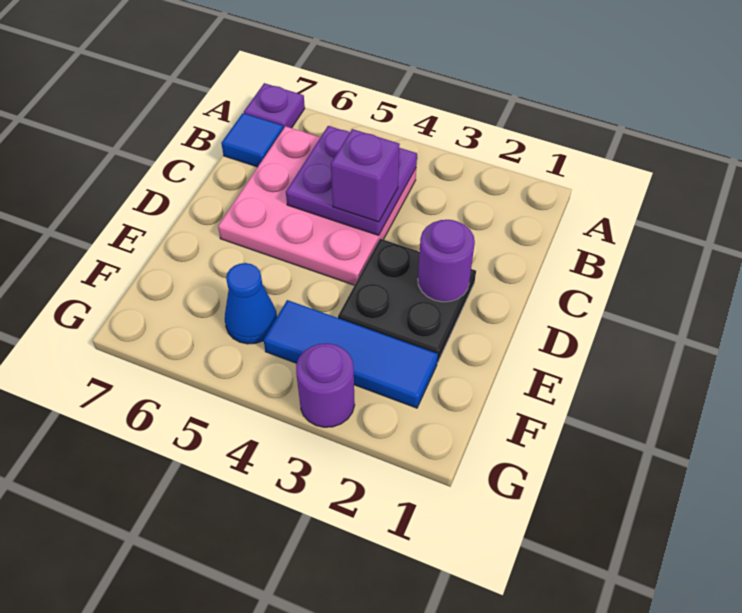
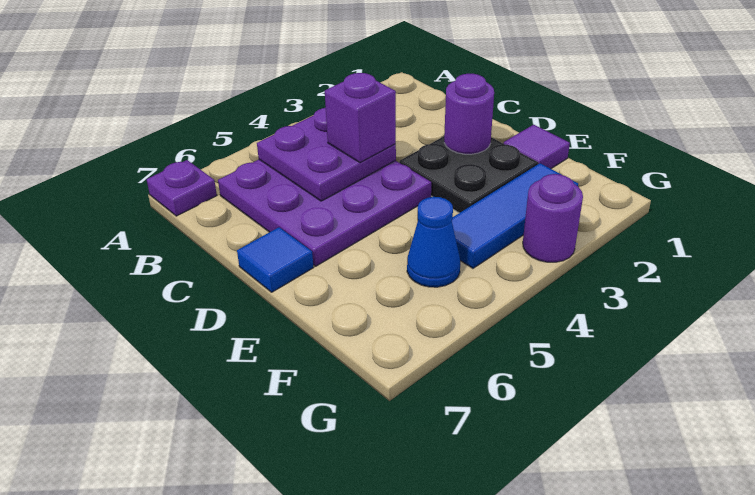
pink 3x3 plate [218,126,416,285] -> purple 3x3 plate [218,160,431,266]
blue 1x1 tile [221,113,283,167] -> blue 1x1 tile moved to [237,227,314,292]
none -> purple 1x1 tile [503,125,570,169]

